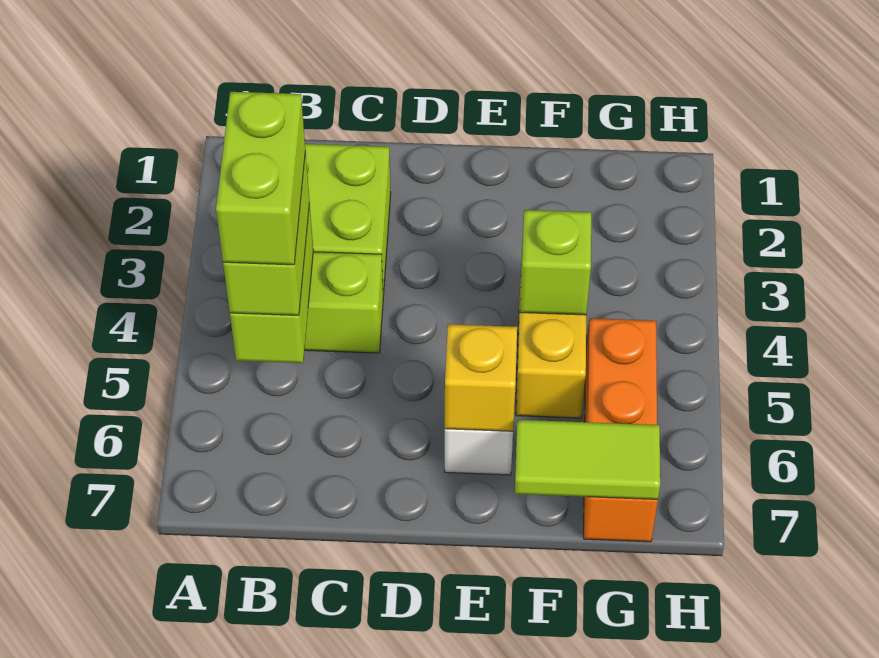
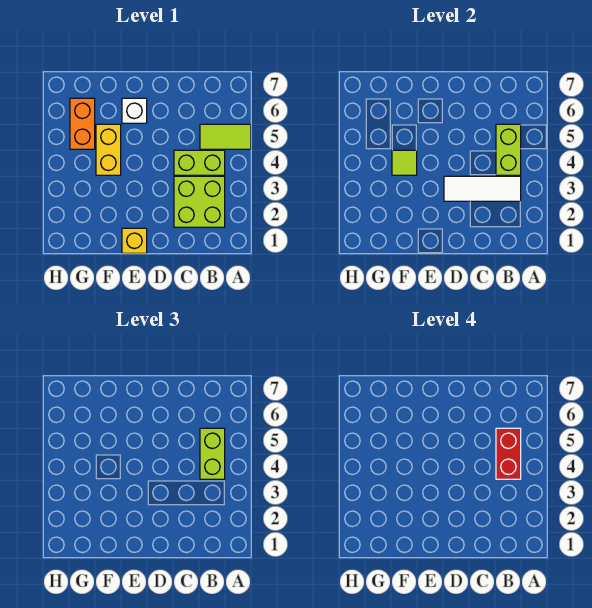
none -> white 1x3 tile [444,176,521,201]
lime 1x2 brick [216,92,305,265] -> red 1x2 brick [496,428,521,479]
yellow 1x1 brick [445,324,517,431] -> yellow 1x1 brick moved to [122,228,147,253]
lime 1x1 brick [520,210,591,315] -> lime 1x1 tile [392,150,417,175]
lime 1x2 tile [515,420,660,499] -> lime 1x2 tile moved to [200,124,251,149]
orange 1x3 brick [584,318,658,542] -> orange 1x2 brick [70,98,95,149]

